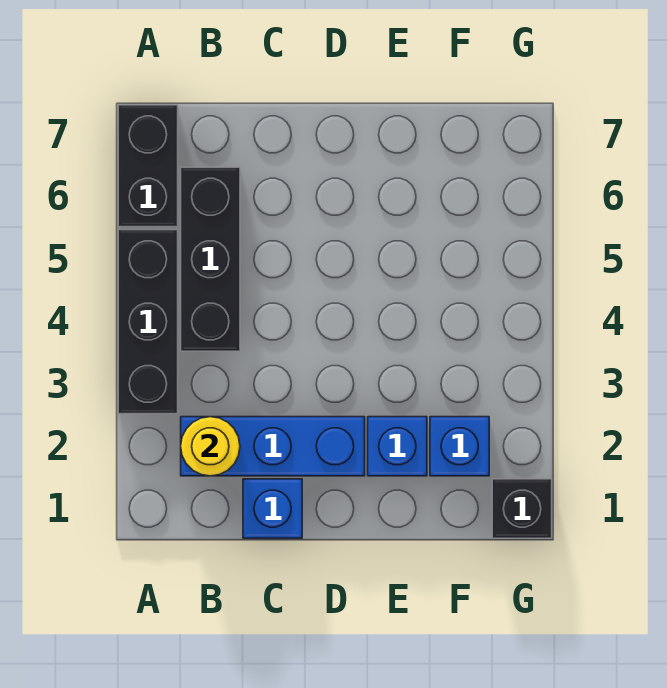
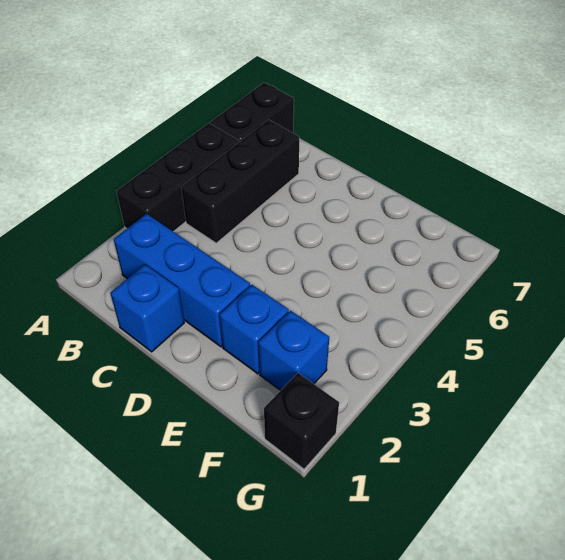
yellow 1x1 round brick [181,417,240,476] -> none

